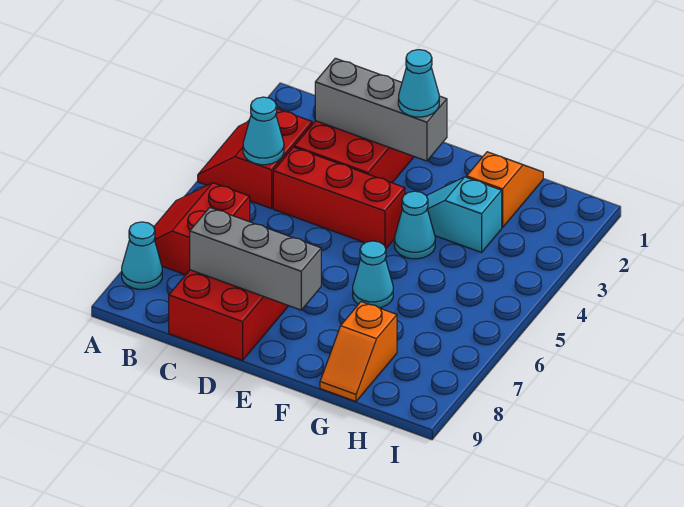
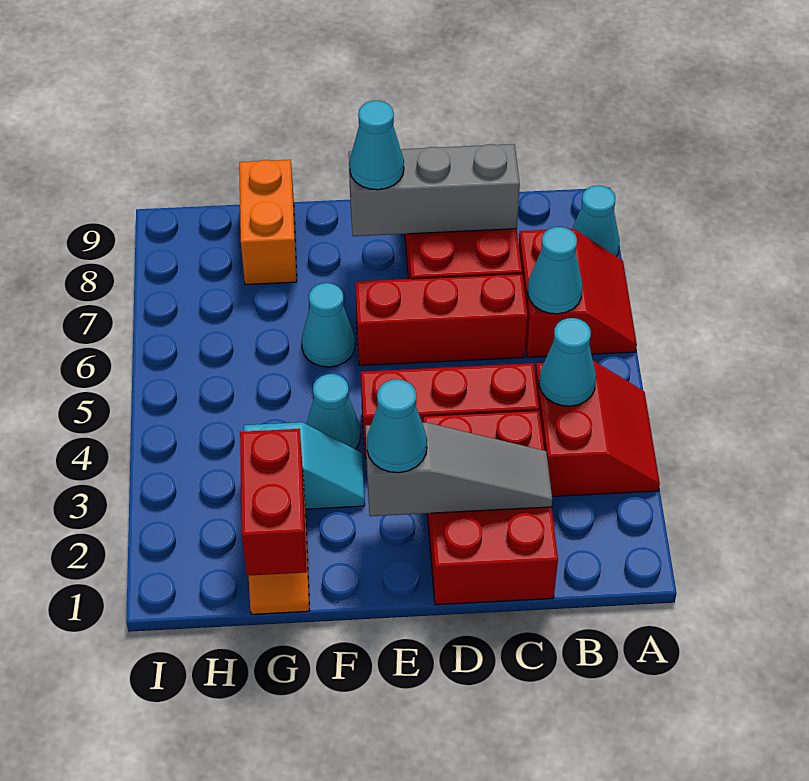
none -> cyan 1x1 cone [528,227,583,314]
grey 1x3 brick [315,58,447,161] -> grey 1x3 slope [366,422,552,516]
none -> red 1x3 brick [355,274,528,366]
none -> cyan 1x1 cone [350,101,404,190]
none -> red 1x2 brick [240,429,307,576]
orange 1x2 slope [320,302,397,402] -> orange 1x2 brick [239,160,297,285]

